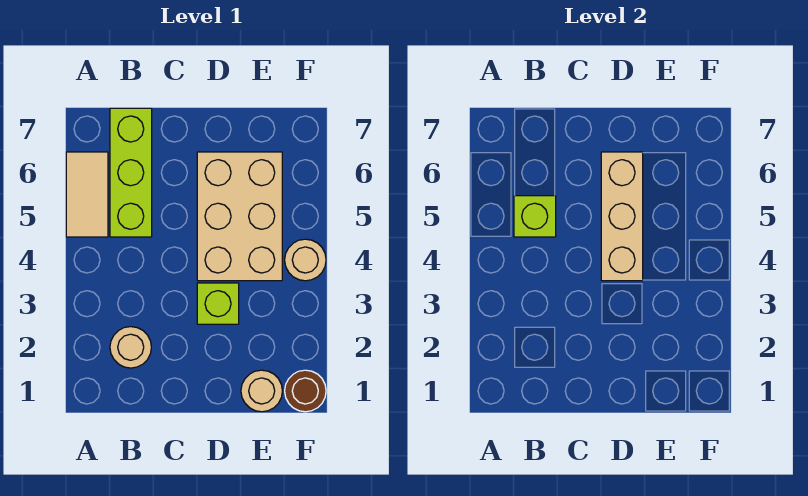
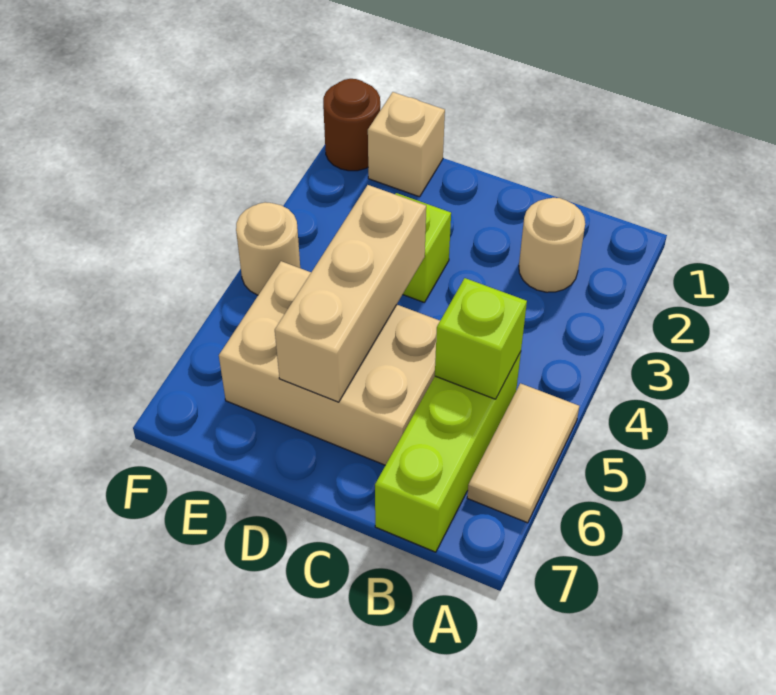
tan 2x3 brick [197,152,282,281] -> tan 2x3 brick turned to [219,261,440,465]
tan 1x1 round brick [241,370,282,412] -> tan 1x1 brick [368,92,445,197]

